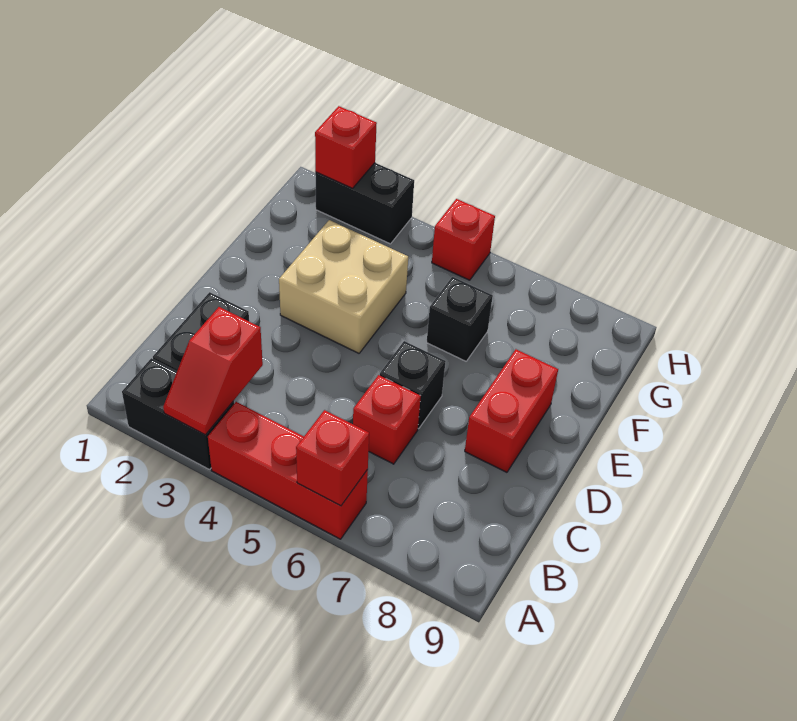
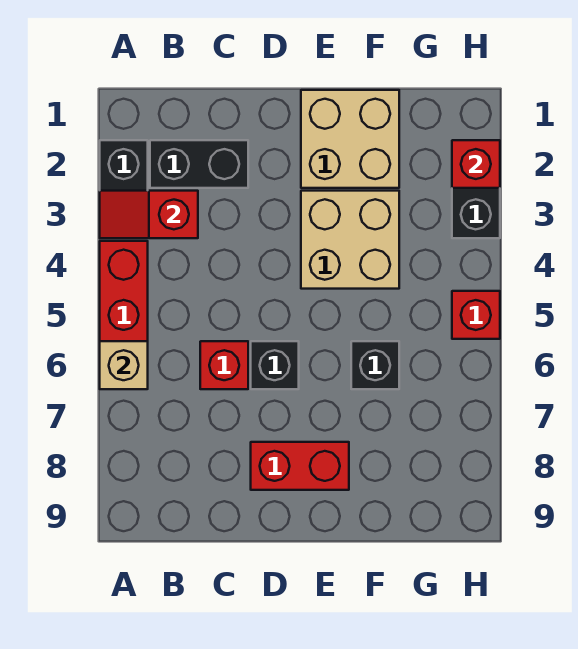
red 1x1 brick [296,410,369,506] -> tan 1x1 brick [100,341,148,389]
none -> tan 2x2 brick [301,90,399,188]

